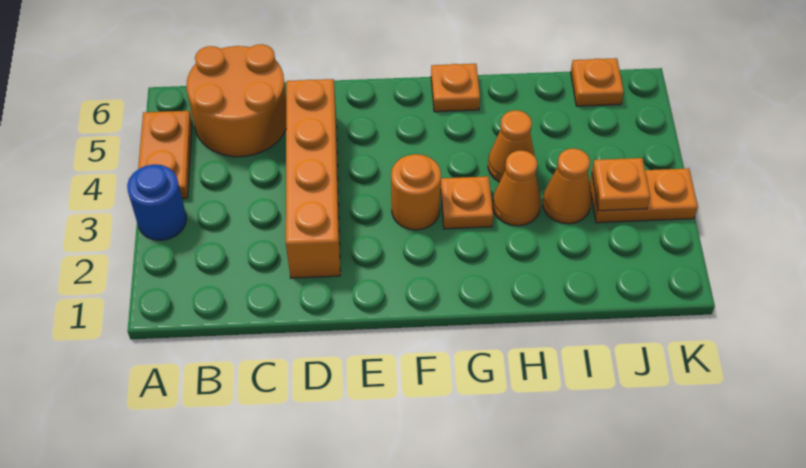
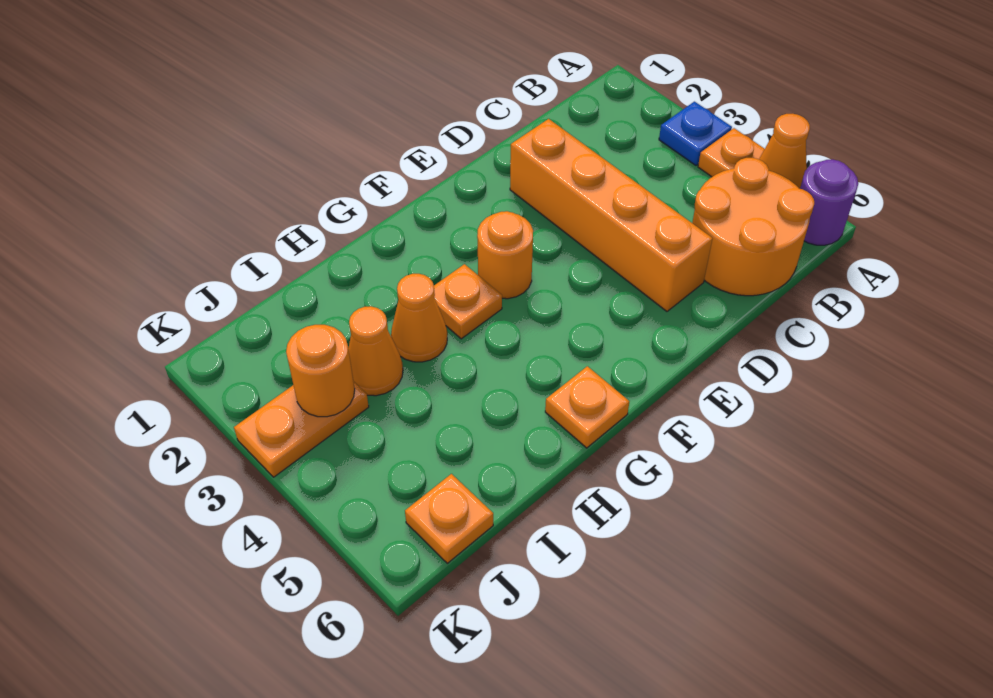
blue 1x1 round brick [127,164,186,240] -> blue 1x1 plate [659,102,732,165]
none -> purple 1x1 round brick [800,159,858,245]
orange 1x1 cone [488,110,535,182] -> orange 1x1 cone moved to [759,114,810,189]
orange 1x1 plate [592,158,650,211] -> orange 1x1 round brick [286,325,355,417]

